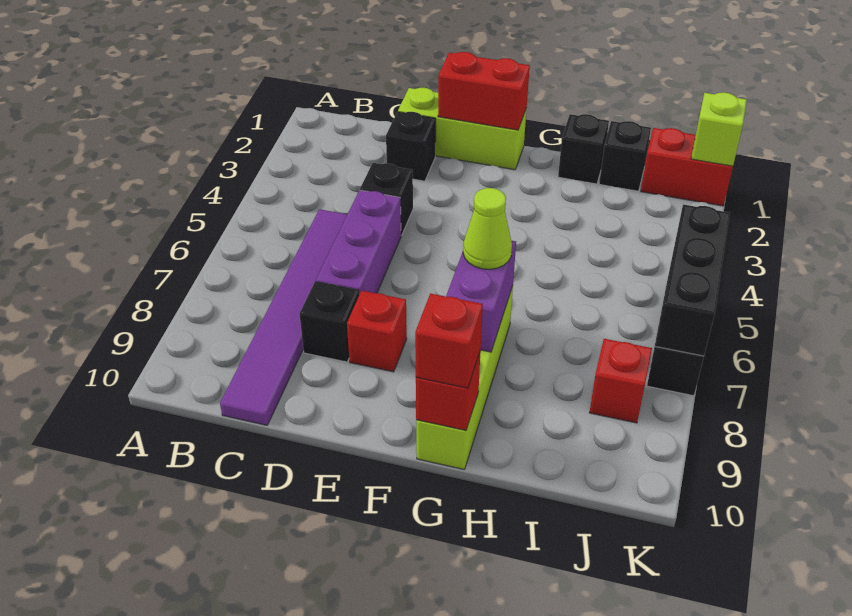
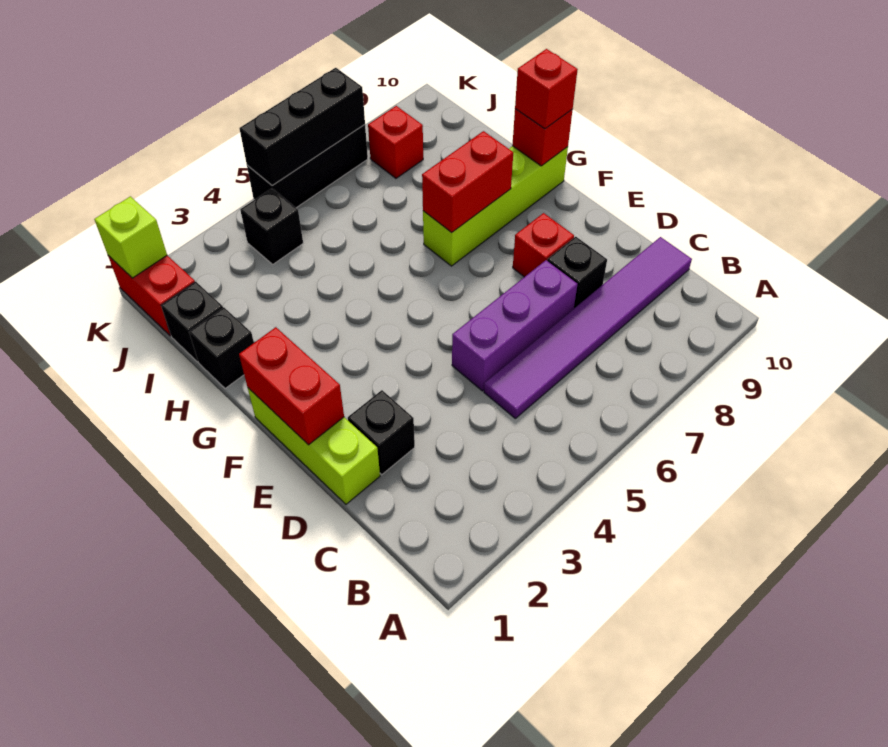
black 1x1 brick [360,163,413,236] -> black 1x1 brick moved to [240,188,303,264]
purple 1x2 brick [446,241,516,352] -> red 1x2 brick [422,131,513,232]
lime 1x1 cone [463,188,512,269] -> none

